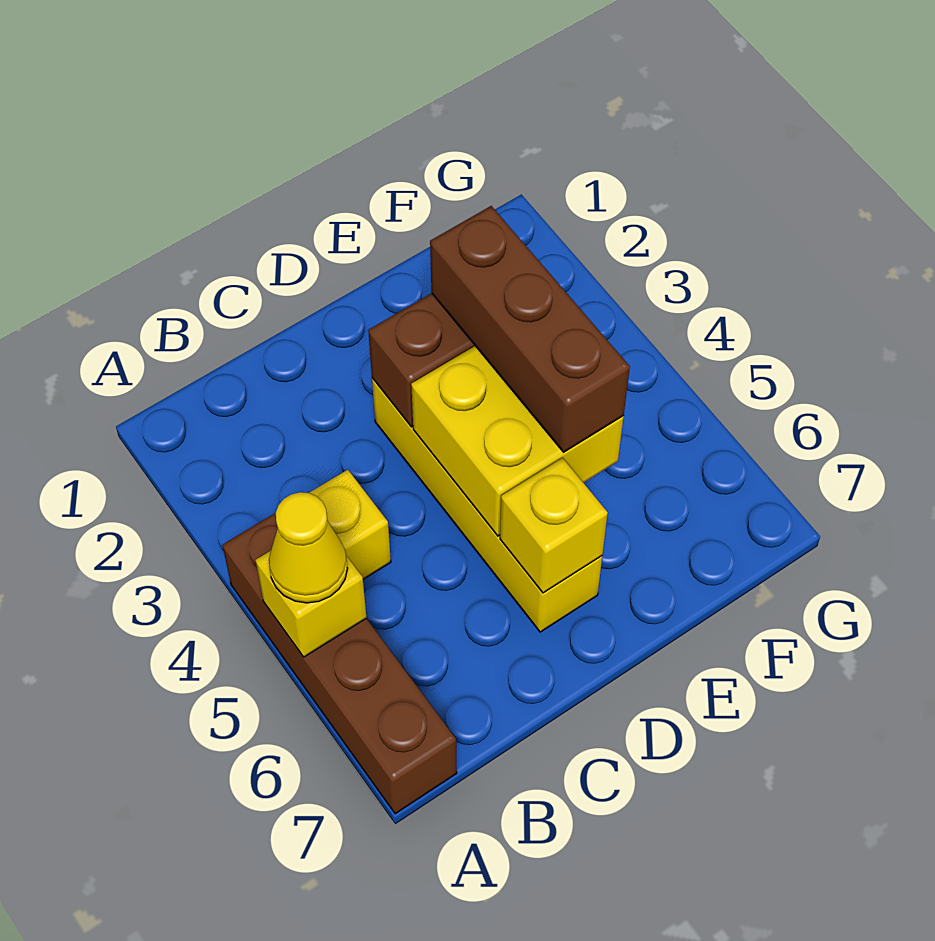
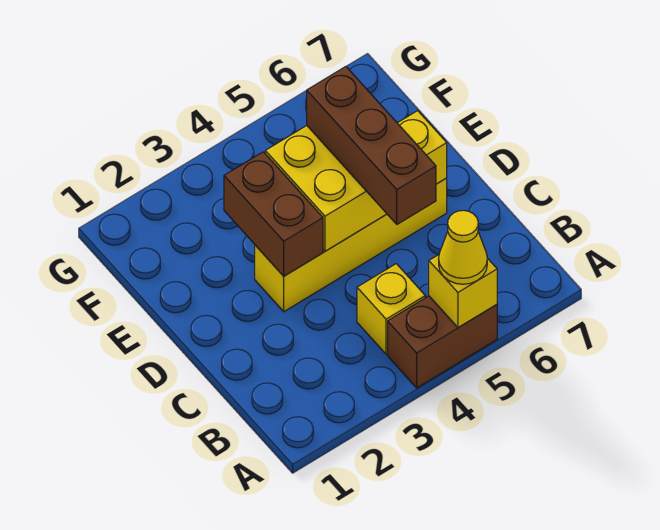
brown 1x4 brick [222,513,457,814] -> brown 1x2 brick [388,296,497,388]
brown 1x3 brick [430,206,630,452] -> brown 1x3 brick turned to [307,67,436,224]

